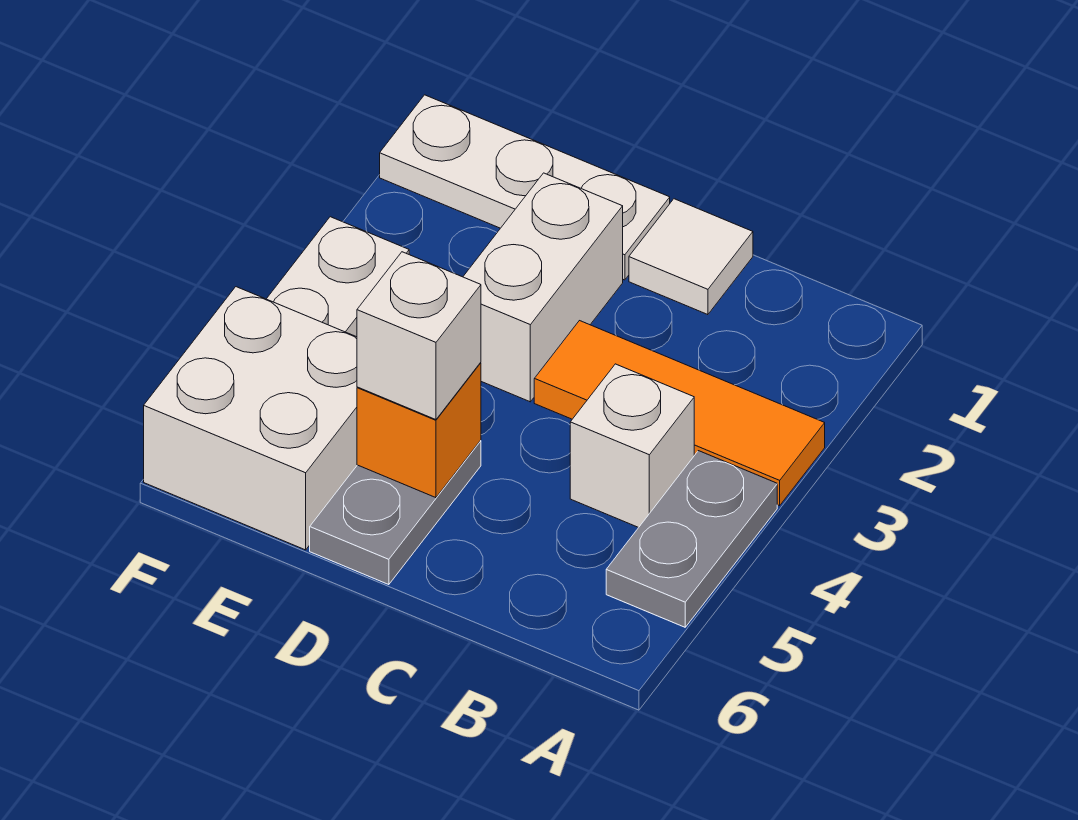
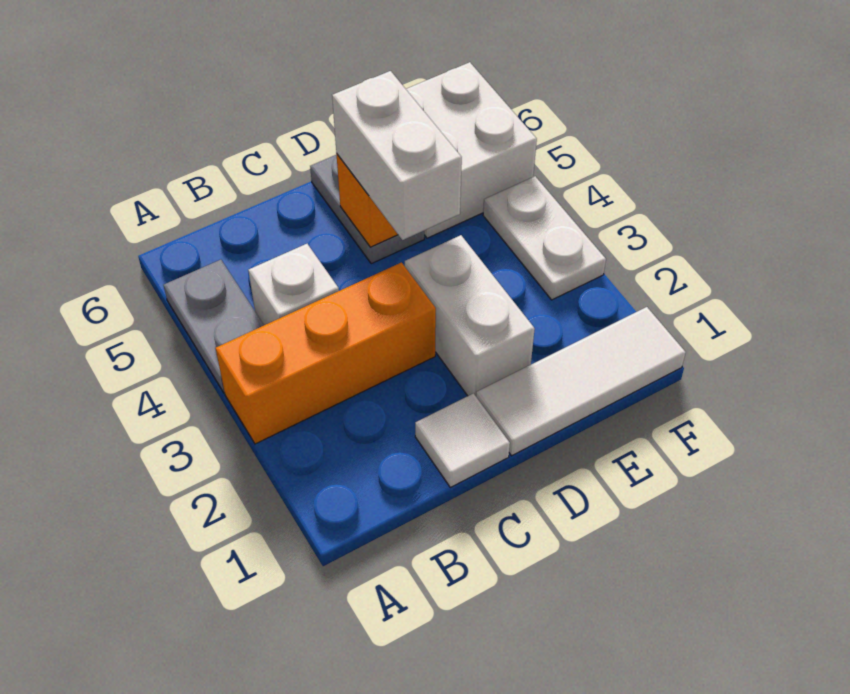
orange 1x3 tile [534,321,825,506] -> orange 1x3 brick [216,263,436,444]
white 1x3 plate [380,95,670,280] -> white 1x3 tile [476,307,686,456]
white 1x1 brick [357,252,481,420] -> white 1x2 brick [332,71,462,240]

